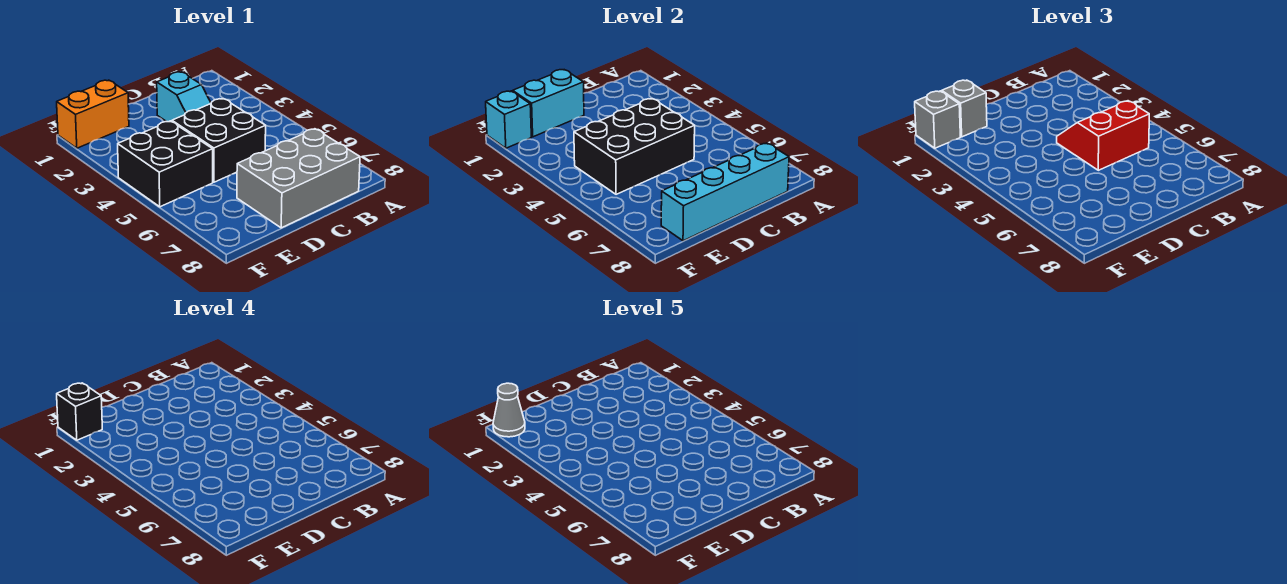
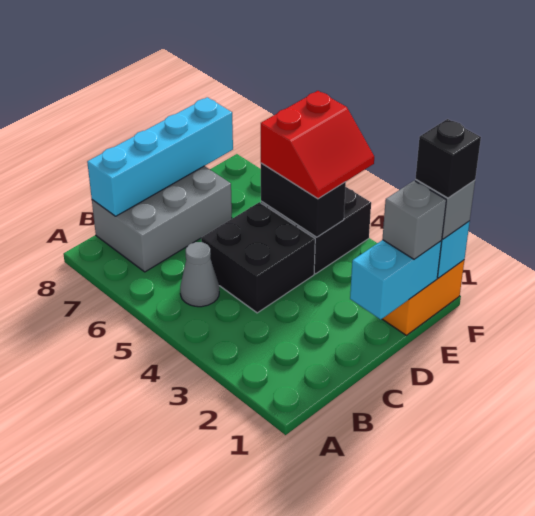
red 2x2 slope [1057,101,1149,170] -> red 2x2 slope moved to [261,91,374,199]
cyan 1x2 slope [157,72,211,122] -> none
black 2x3 brick [574,99,695,194] -> black 1x2 brick [261,163,346,237]
grey 1x1 cone [493,383,525,437] -> grey 1x1 cone moved to [180,242,219,307]

